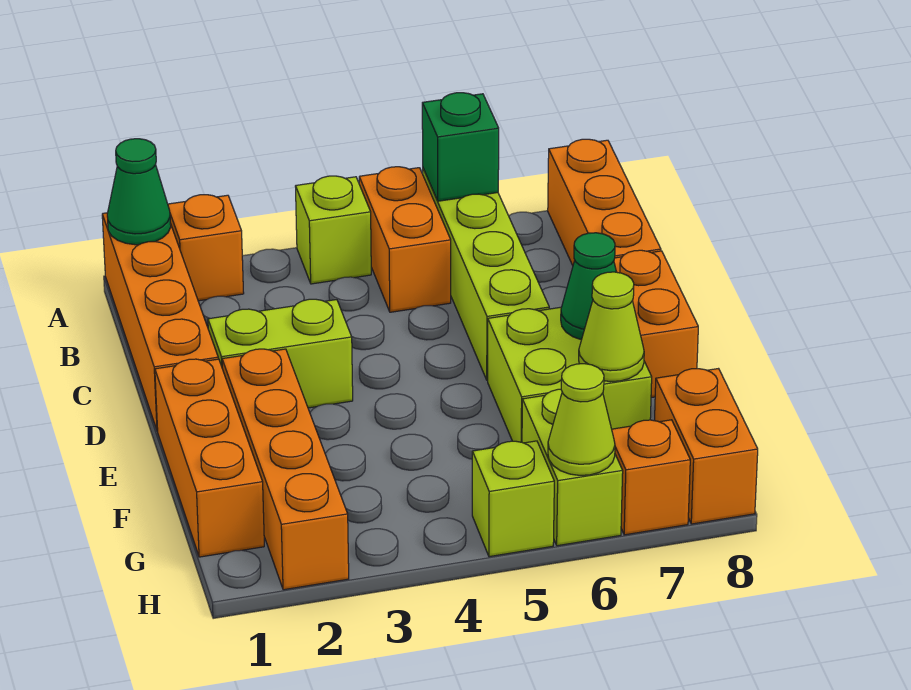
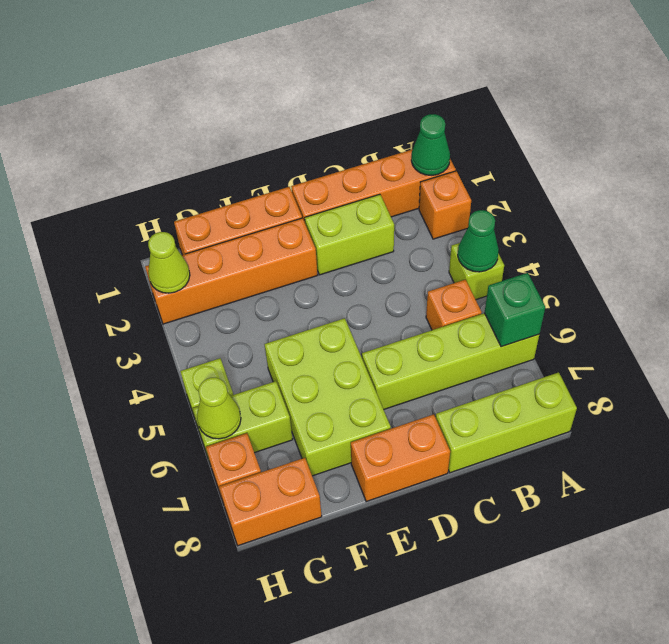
orange 1x2 brick [359,167,451,312] -> orange 1x1 brick [426,280,482,330]
orange 1x3 brick [548,139,661,265] -> lime 1x3 brick [436,372,577,473]
lime 1x2 brick [208,299,353,408] -> lime 1x2 brick turned to [305,194,394,275]
lime 2x2 brick [488,307,652,442] -> lime 2x3 brick [264,318,391,476]
green 1x1 cone [561,233,616,340] -> green 1x1 cone moved to [458,210,499,272]
lime 1x1 cone [579,272,644,382] -> lime 1x1 cone moved to [148,232,190,293]

